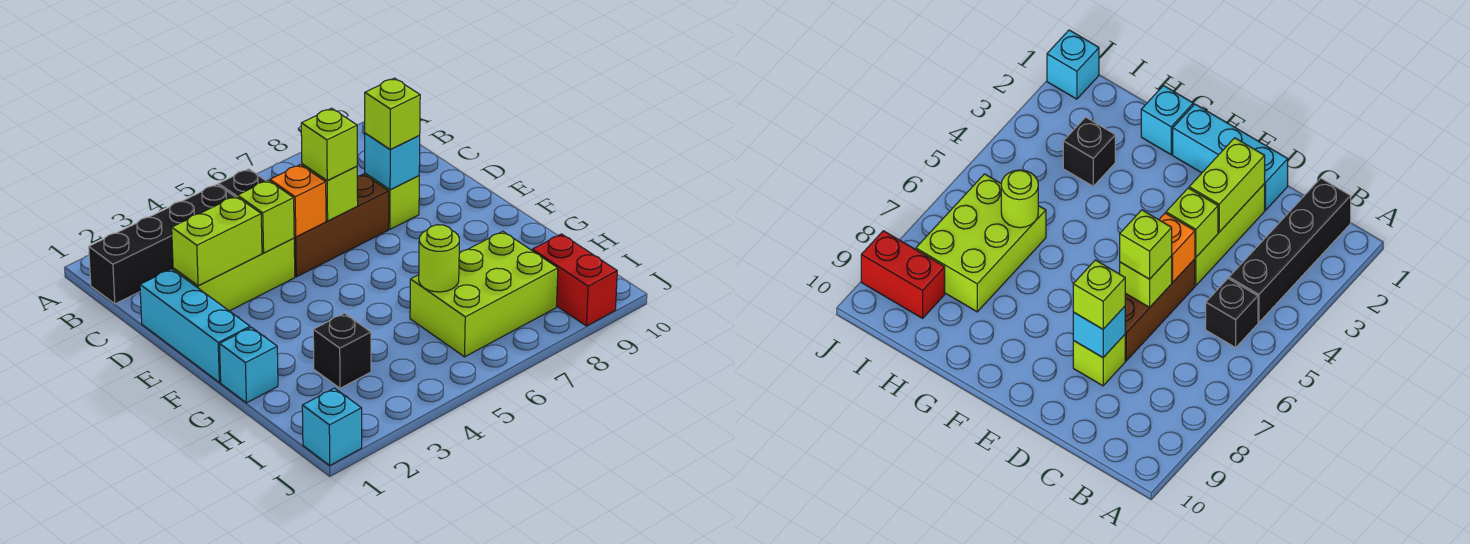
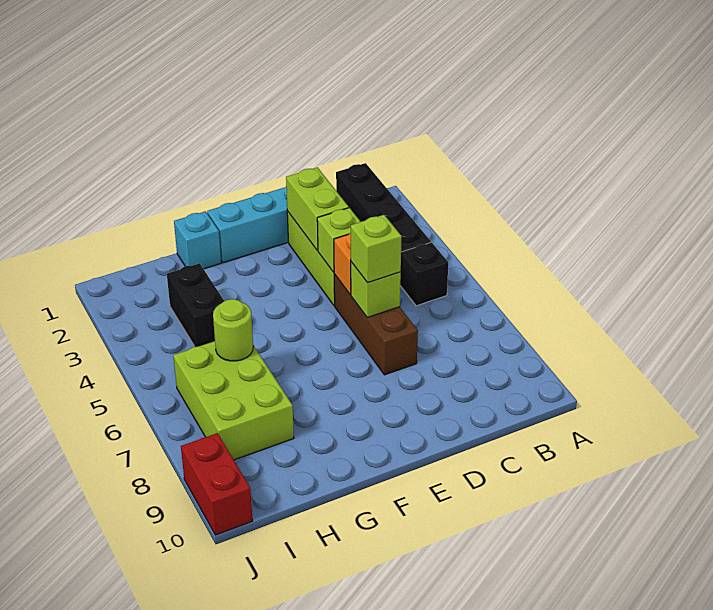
lime 1x1 brick [365,173,419,229] -> none
cyan 1x1 brick [365,133,420,190] -> none
lime 1x1 brick [364,78,420,150] -> none
black 1x1 brick [313,313,371,388] -> black 1x2 brick [167,263,224,347]
red 1x2 brick [532,234,617,326] -> red 1x2 brick turned to [181,433,253,535]
cyan 1x1 brick [302,388,362,465] -> none

